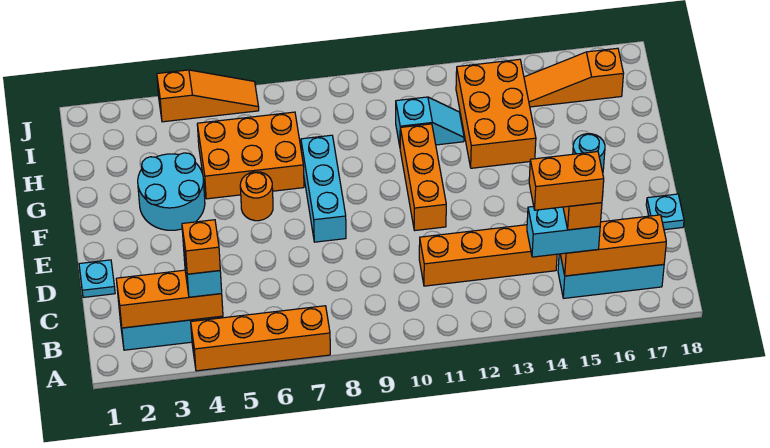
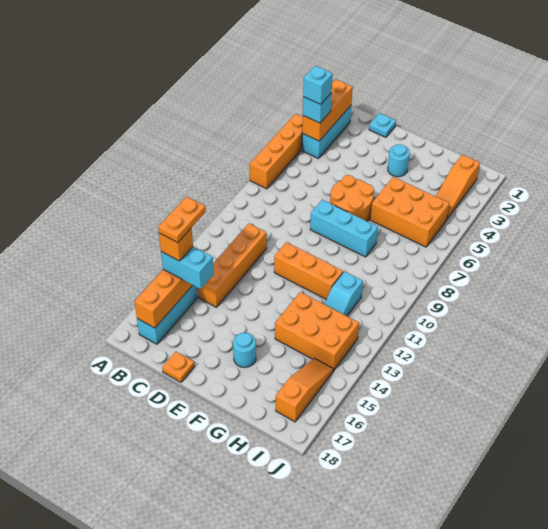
orange 1x1 brick [182,220,220,274] -> cyan 1x1 brick [303,66,333,104]
cyan 1x2 brick [527,206,600,257] -> cyan 1x2 brick turned to [161,247,214,289]
orange 1x2 brick [529,152,604,210] -> orange 1x2 plate [158,197,206,242]
cyan 1x1 plate [646,194,684,230] -> orange 1x1 plate [162,352,195,382]
cyan 2x2 round brick [138,153,205,230] -> cyan 1x1 round brick [388,144,410,177]
orange 1x1 round brick [240,172,273,221] -> orange 2x2 round brick [330,175,374,222]
orange 2x3 brick [197,112,304,199] -> orange 2x3 brick turned to [370,177,449,247]
orange 1x3 slope [157,70,259,122] -> orange 1x3 slope moved to [436,155,480,219]

